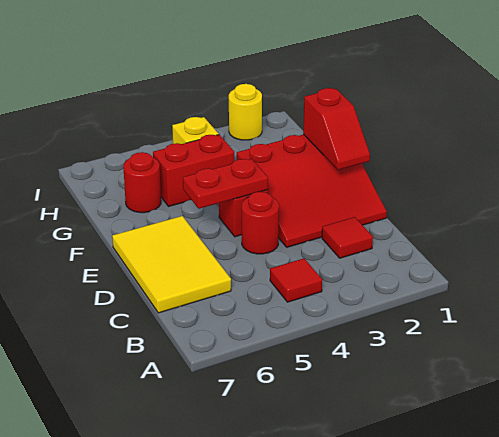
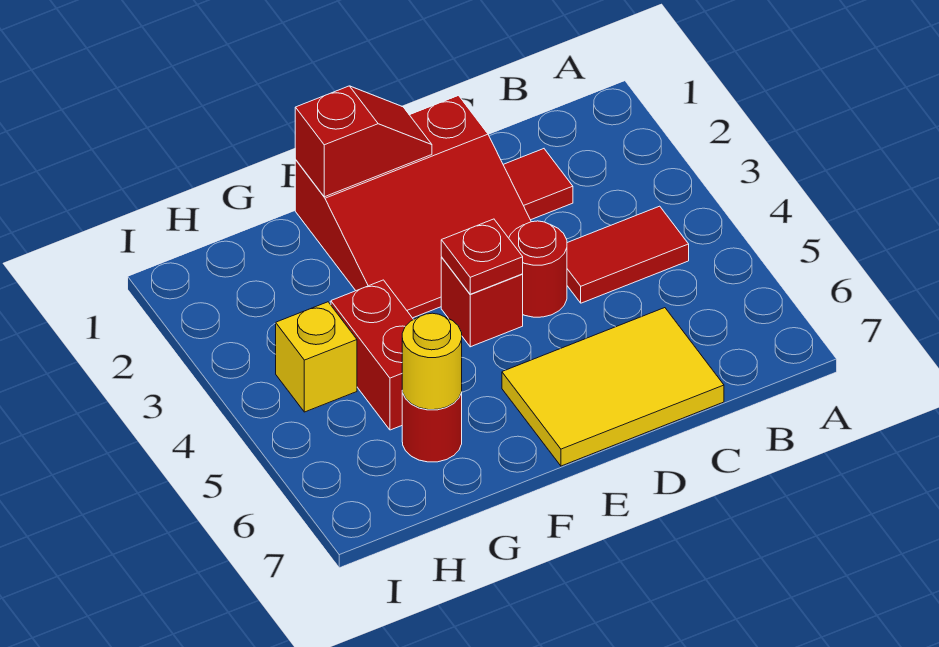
red 1x1 tile [270,258,322,302] -> red 1x2 tile [567,206,689,303]
red 3x3 slope [237,134,387,247] -> red 3x3 slope turned to [295,96,531,318]
red 1x2 plate [183,159,268,209] -> red 1x1 plate [441,219,523,294]
yellow 1x1 round brick [229,84,262,140] -> yellow 1x1 round brick moved to [402,313,462,410]

